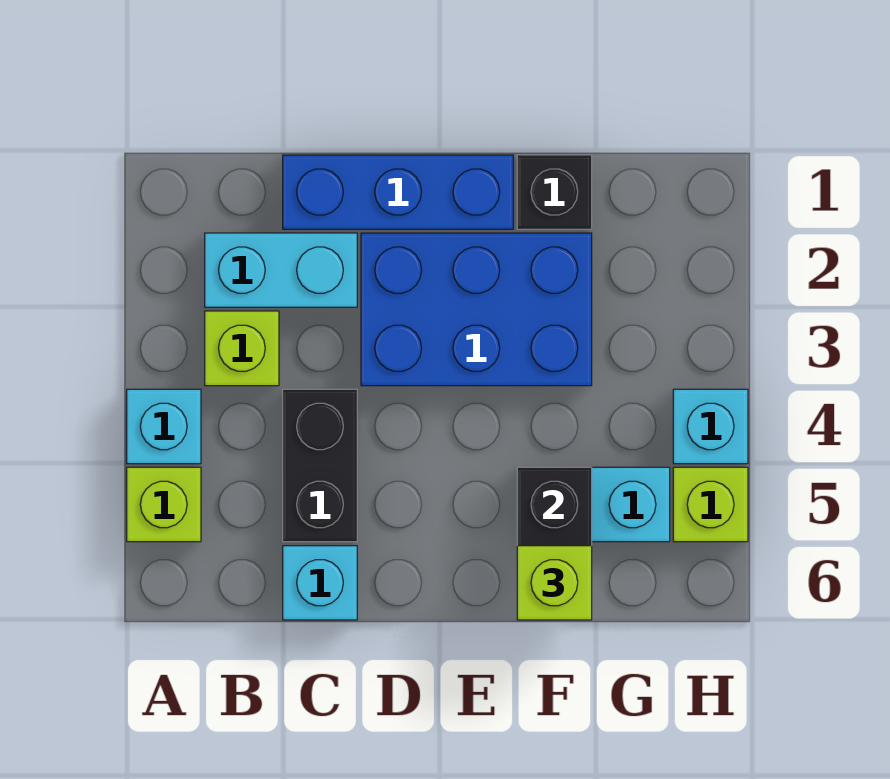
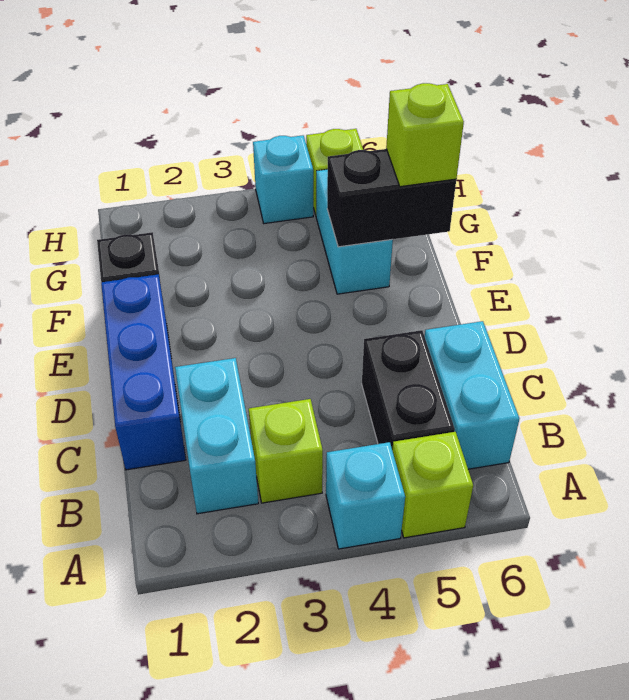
black 1x2 brick [283,389,357,542] -> black 1x2 brick turned to [362,330,455,449]
cyan 1x1 brick [283,546,357,620] -> cyan 1x2 brick [425,321,519,469]
blue 2x3 brick [361,233,592,386] -> none

